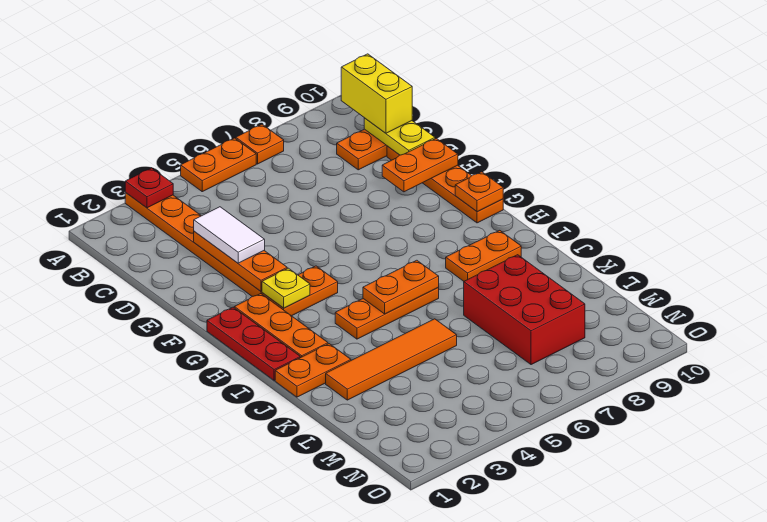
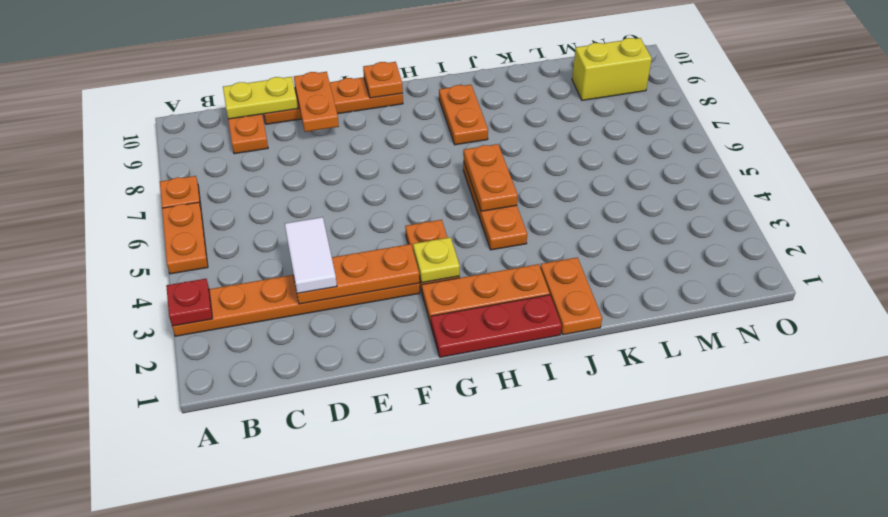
yellow 1x2 brick [341,54,412,133] -> yellow 1x2 brick moved to [572,38,652,100]
white 1x2 tile [194,207,265,263] -> white 1x2 tile turned to [285,217,337,293]
orange 1x4 tile [326,319,457,400] -> none
red 2x3 brick [464,255,585,365] -> none

